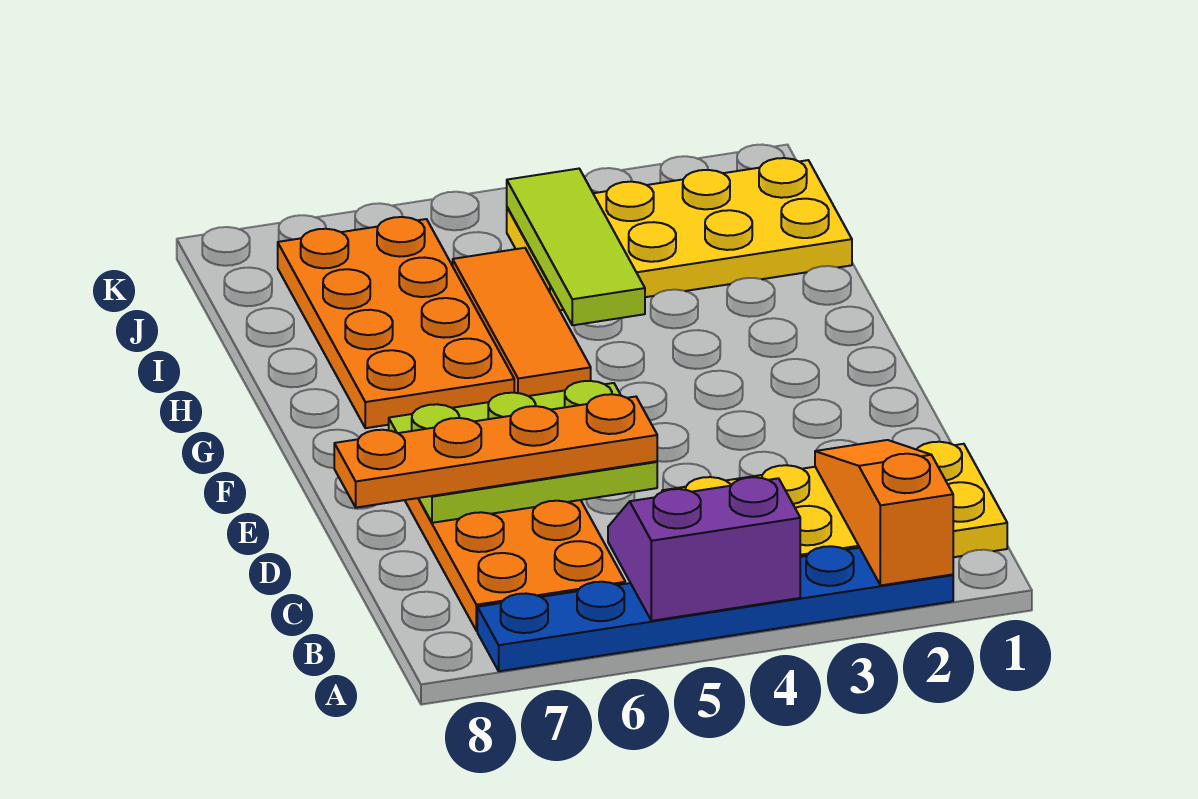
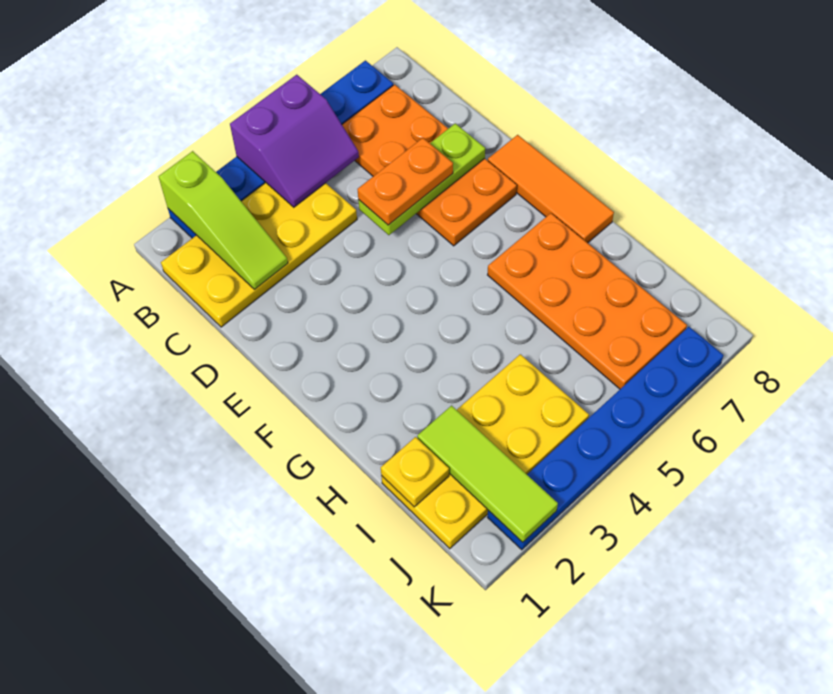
orange 1x3 slope [815,440,953,585] -> lime 1x3 slope [159,151,288,289]
lime 2x3 plate [389,381,657,523] -> lime 1x3 plate [358,123,485,235]
orange 1x4 plate [334,394,657,508] -> orange 1x2 plate [357,138,453,225]
orange 1x3 tile [453,248,591,396] -> orange 1x3 tile moved to [488,135,614,243]
lime 1x3 tile [507,169,645,325] -> lime 1x3 tile moved to [417,406,558,542]
none -> yellow 1x1 plate [381,437,449,507]
none -> blue 1x6 plate [488,327,723,550]

